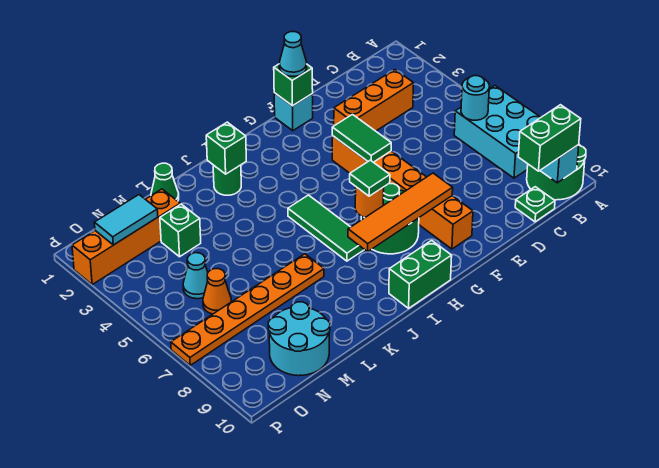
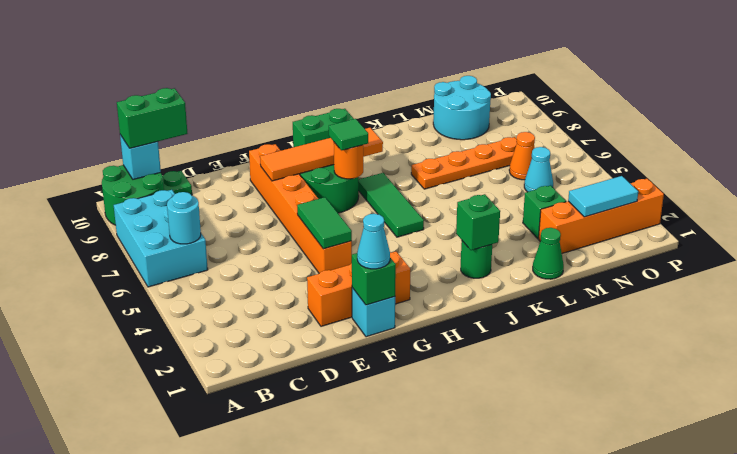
orange 1x3 brick [334,70,414,131] -> orange 1x3 brick moved to [307,252,410,326]
orange 1x6 plate [171,254,324,365] -> orange 1x4 plate [411,137,517,189]

